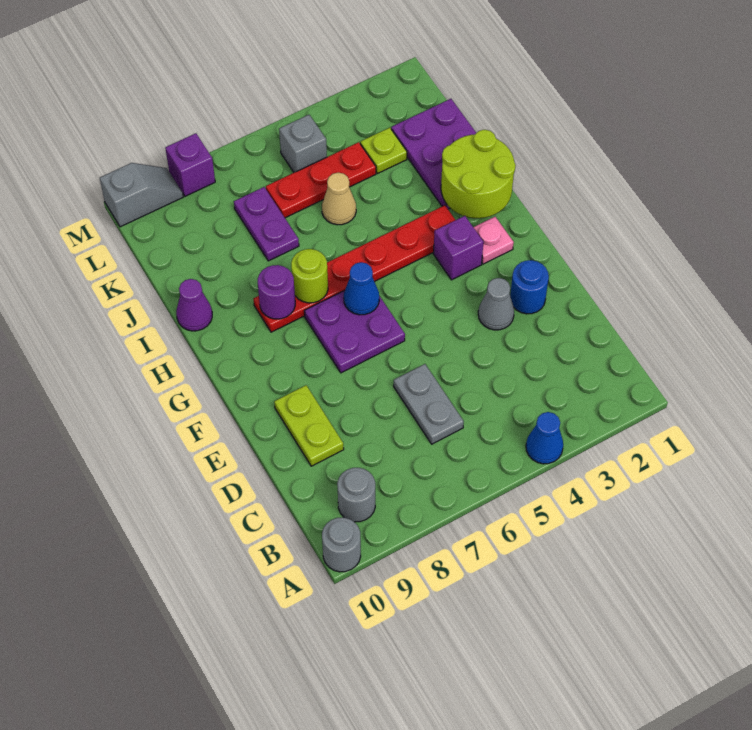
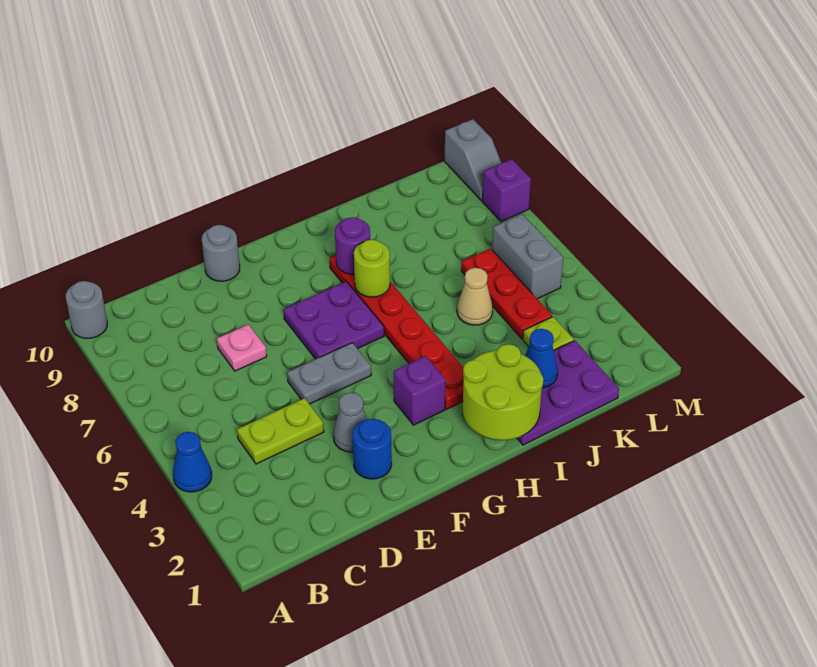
grey 1x1 round brick [337,468,375,522] -> grey 1x1 round brick moved to [202,225,240,281]
grey 1x2 plate [394,364,464,444] -> grey 1x2 plate moved to [287,343,371,404]
lime 1x2 plate [274,385,344,466] -> lime 1x2 plate moved to [237,398,324,464]
pink 1x1 plate [474,217,514,264] -> pink 1x1 plate moved to [217,324,267,371]
blue 1x1 cone [344,262,379,315] -> blue 1x1 cone moved to [525,329,558,388]
purple 1x1 cone [176,279,212,331] -> none
purple 1x2 plate [234,187,299,261] -> none
grey 1x1 brick [279,115,327,172] -> grey 1x2 brick [492,214,563,299]

